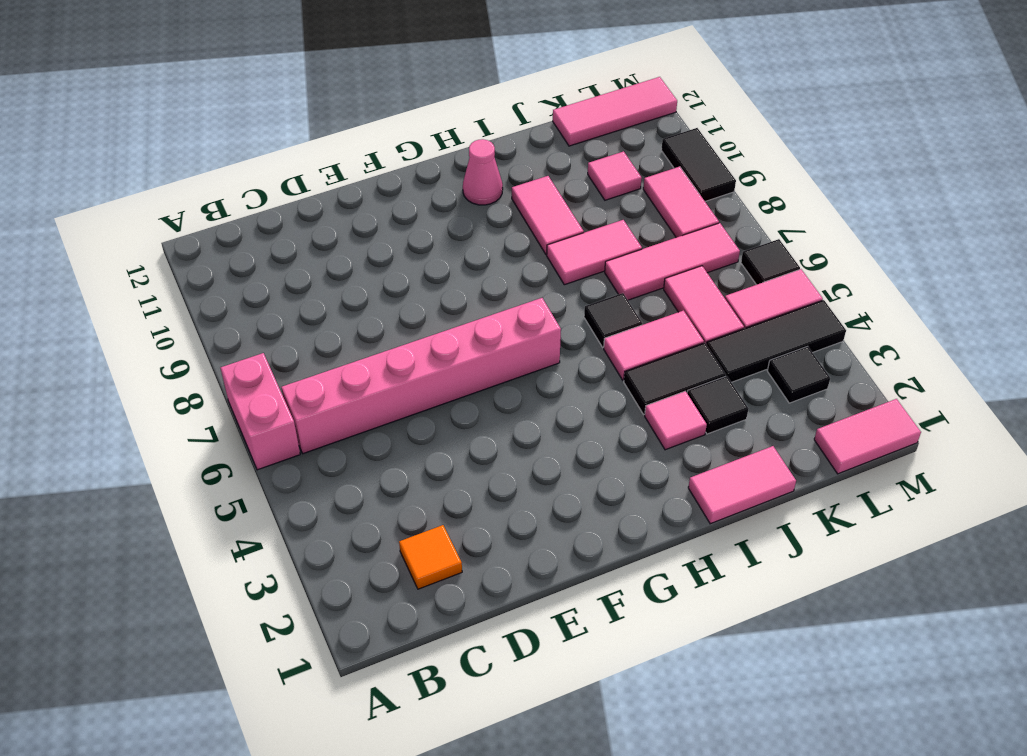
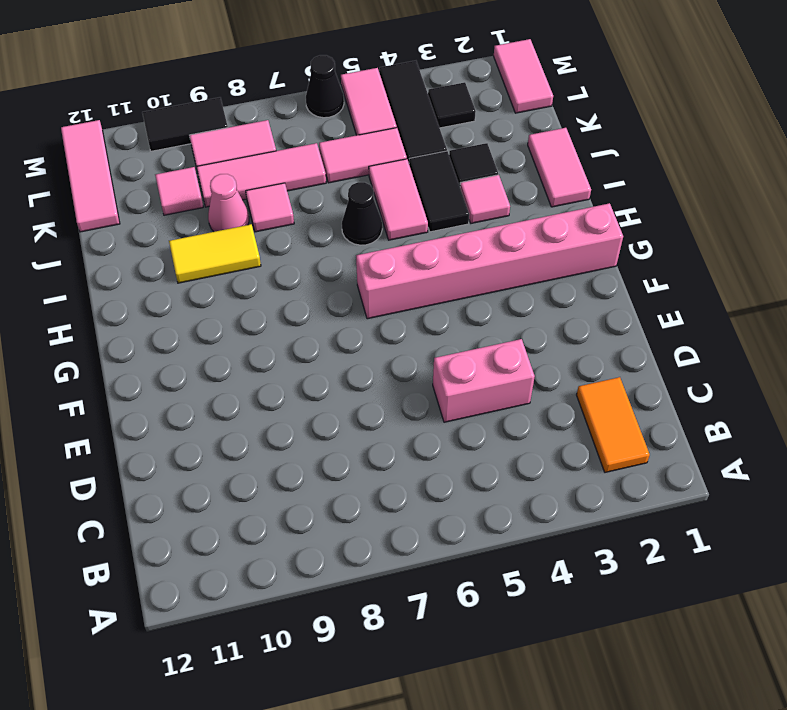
pink 1x2 brick [221,353,300,470] -> pink 1x2 brick moved to [433,339,535,422]
pink 1x6 brick [281,298,561,454] -> pink 1x6 brick turned to [356,203,623,319]
orange 1x1 tile [399,525,462,589] -> orange 1x2 tile [577,377,650,472]
pink 1x1 cone [463,139,503,205] -> pink 1x1 cone moved to [208,174,249,232]
black 1x1 tile [584,293,642,347] -> black 1x1 cone [342,182,382,245]
pink 1x2 tile [547,220,642,285] -> pink 1x1 tile [246,183,294,232]
pink 1x2 tile [512,176,584,255] -> yellow 1x2 tile [169,224,261,283]
pink 1x3 tile [605,223,740,300] -> pink 1x3 tile turned to [197,143,326,207]
black 1x1 tile [741,239,800,285] -> black 1x1 cone [306,55,344,118]

